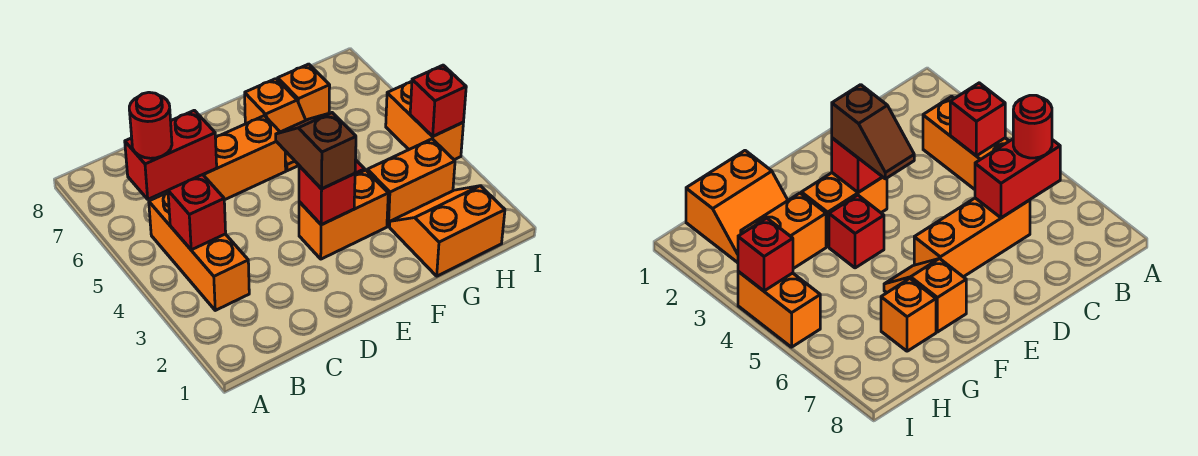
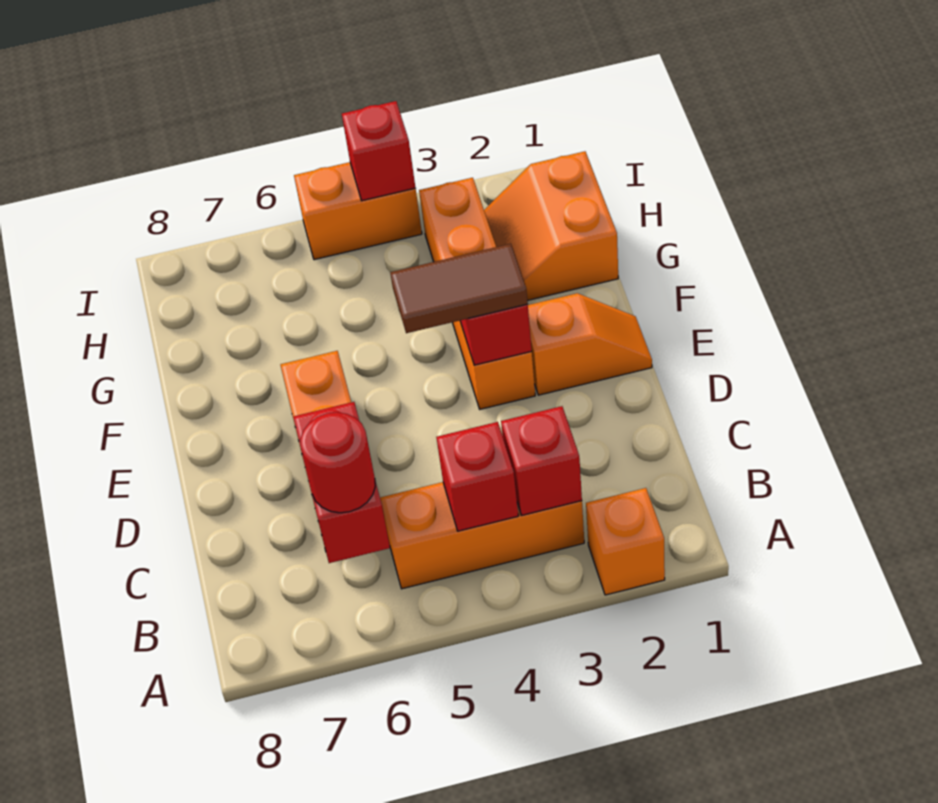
brown 1x2 slope [276,113,356,189] -> brown 1x2 tile [390,244,528,333]
red 1x1 brick [829,195,884,268] -> red 1x1 brick moved to [501,406,582,515]
orange 1x2 slope [245,79,306,171] -> orange 1x2 slope moved to [528,293,652,395]
orange 1x1 brick [278,64,330,120] -> orange 1x1 brick moved to [586,488,665,595]

